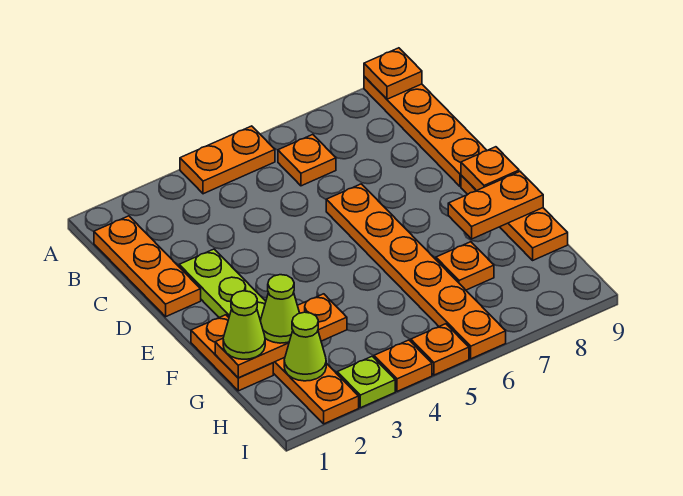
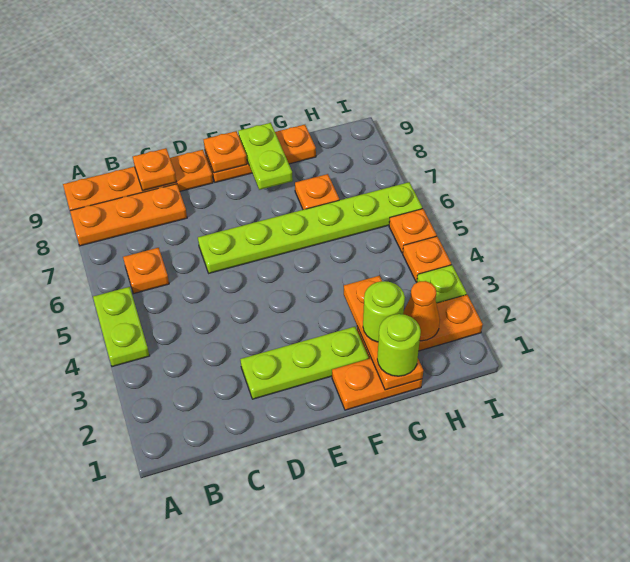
orange 1x2 plate [180,126,275,194] -> lime 1x2 plate [93,287,149,367]
orange 1x1 plate [364,48,422,99] -> orange 1x1 plate moved to [133,148,176,191]
orange 1x3 plate [94,216,201,317] -> orange 1x3 plate moved to [70,184,187,246]
orange 1x6 plate [326,184,506,359] -> lime 1x6 plate [198,182,422,273]
orange 1x2 plate [448,172,543,239] -> lime 1x2 plate [238,123,293,190]
lime 1x1 cone [223,291,265,359] -> lime 1x1 round brick [377,314,421,376]
lime 1x1 cone [260,275,299,343] -> lime 1x1 round brick [363,281,405,342]
lime 1x1 cone [284,312,326,381] -> orange 1x1 cone [403,281,440,341]

